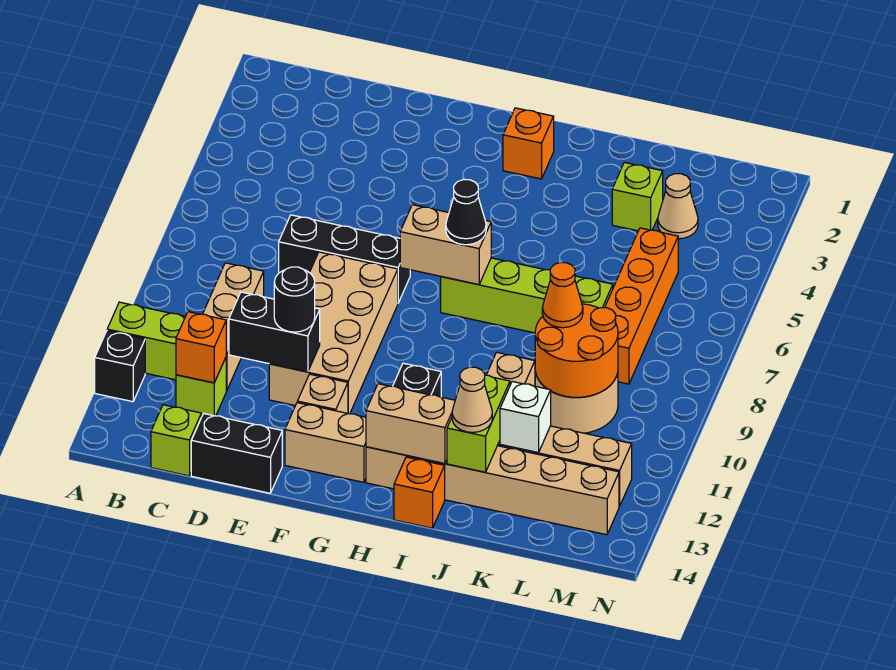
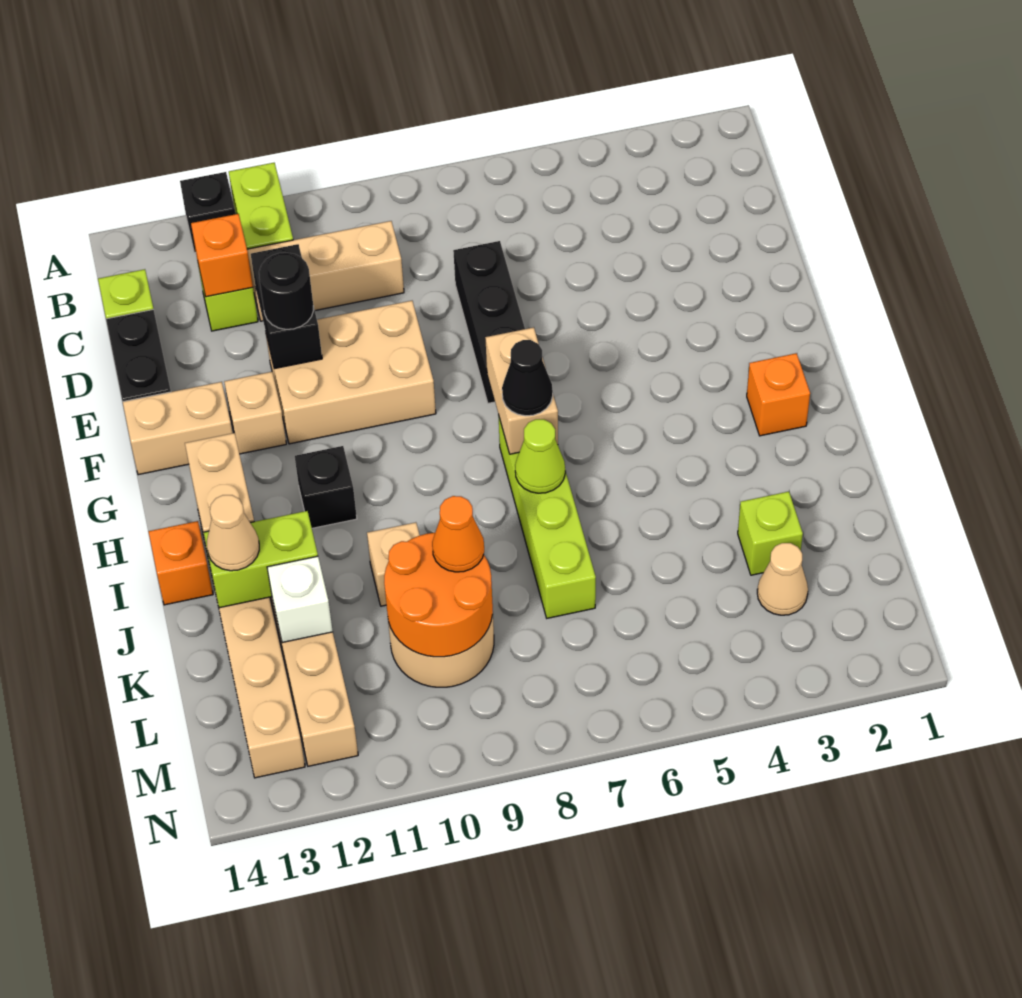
tan 2x4 brick [269,252,398,414] -> tan 2x3 brick [266,301,436,444]
tan 1x2 brick [285,403,366,482] -> tan 1x2 brick turned to [123,382,232,475]
none -> lime 1x1 cone [515,419,565,493]
orange 1x4 brick [605,228,678,384] -> none

